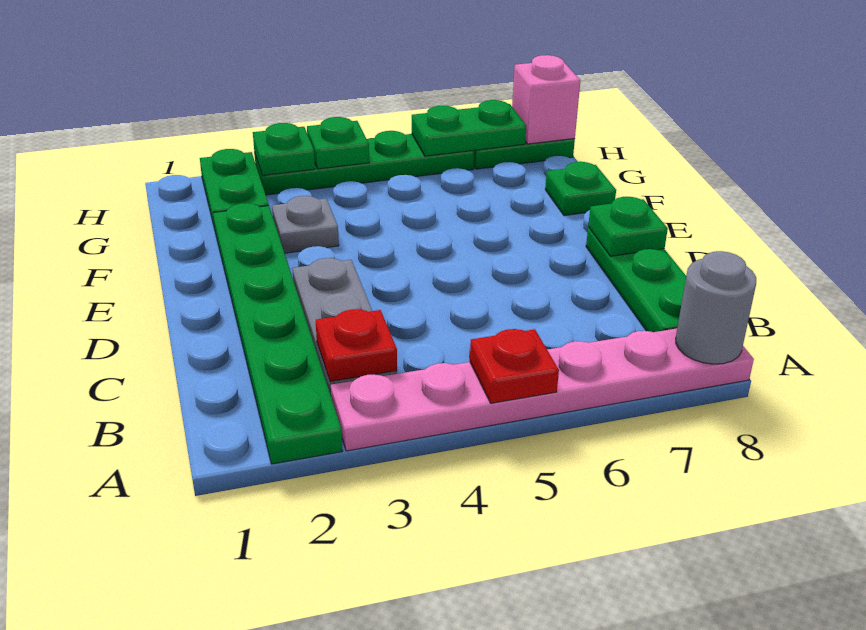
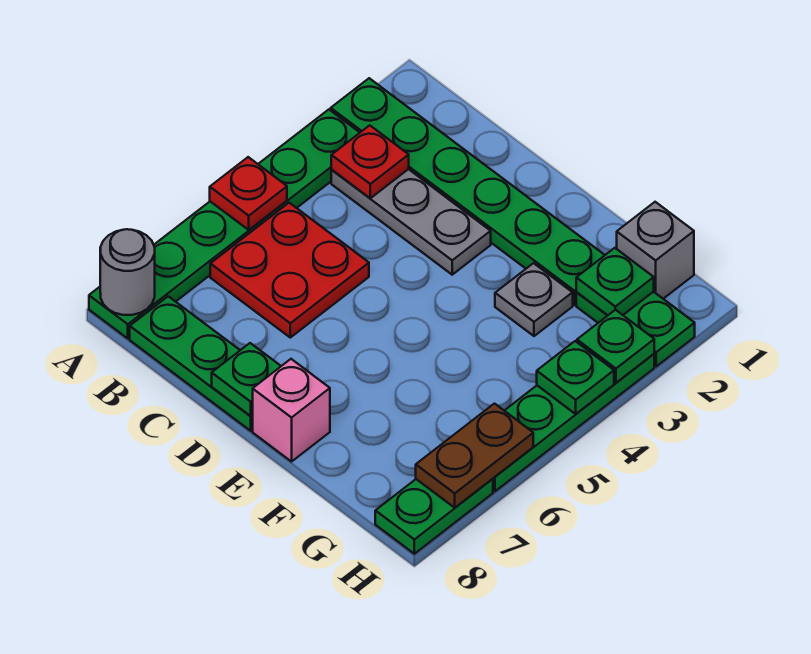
pink 1x6 plate [331,328,754,451] -> green 1x6 plate [89,110,360,338]
none -> red 2x2 plate [210,203,369,338]
green 1x1 plate [545,162,616,216] -> green 1x1 plate moved to [576,248,654,315]
none -> grey 1x1 brick [617,202,694,299]
green 1x2 plate [412,100,526,156] -> brown 1x2 plate [416,404,533,508]
pink 1x1 brick [512,55,580,144] -> pink 1x1 brick moved to [253,359,330,462]

